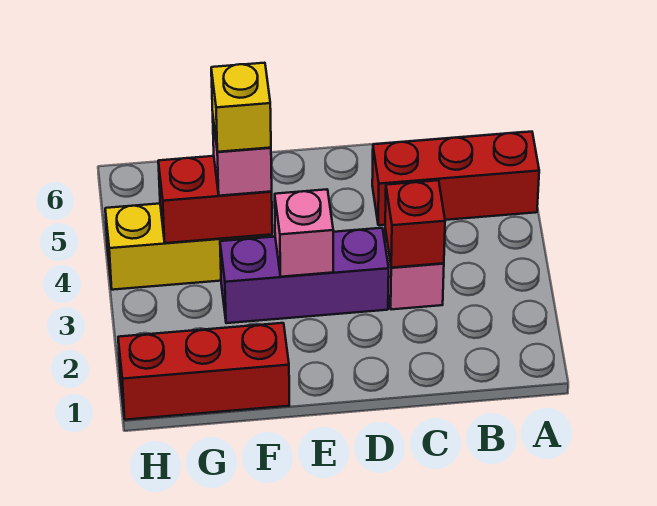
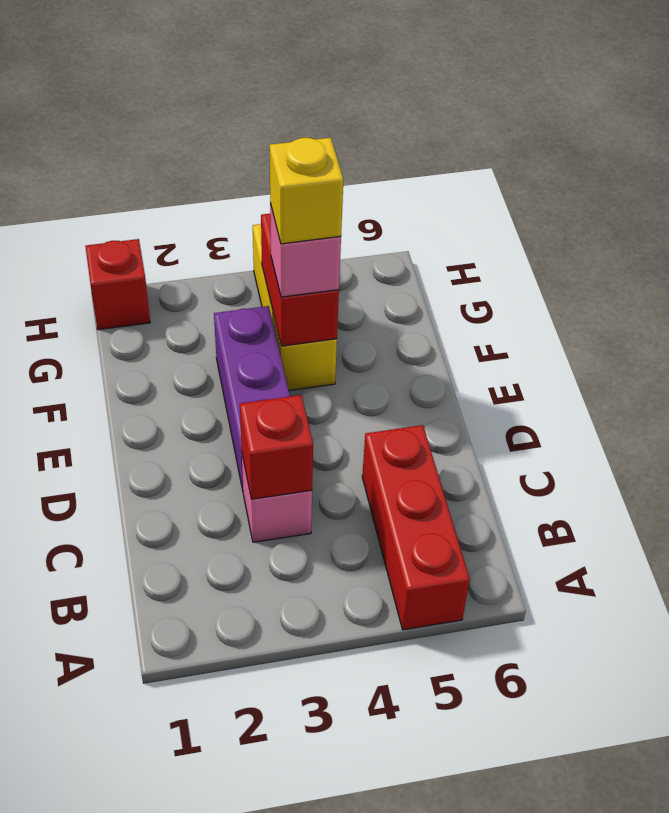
pink 1x1 brick [275,189,333,277] -> none
red 1x3 brick [118,323,289,420] -> red 1x1 brick [85,239,150,330]

